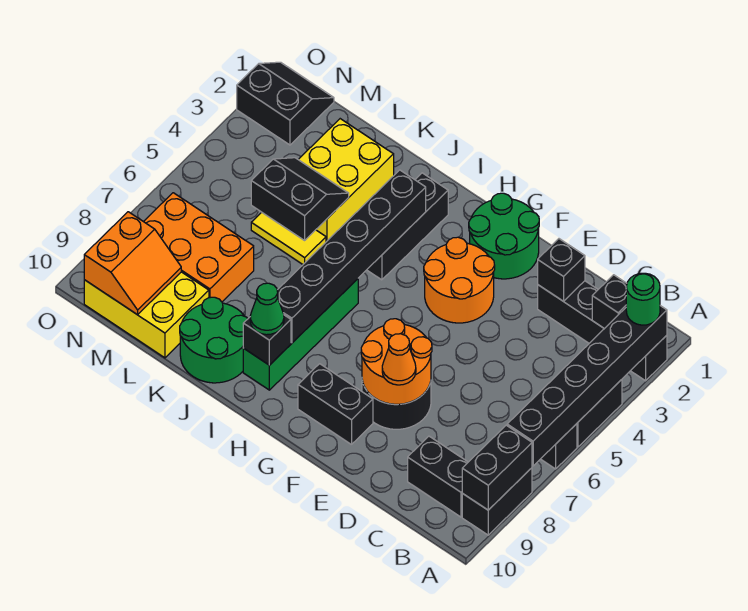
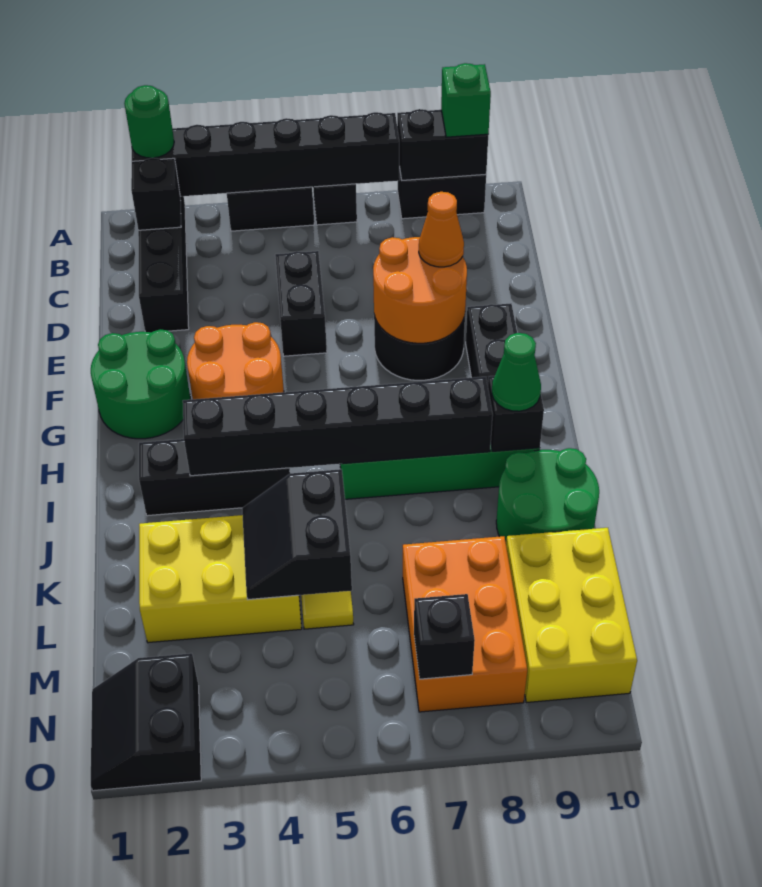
none -> green 1x1 brick [441,63,491,137]
black 1x2 brick [408,436,468,517] -> black 1x2 brick moved to [275,251,327,356]
black 1x1 brick [538,239,585,301] -> black 1x1 brick moved to [414,594,475,679]
orange 2x2 slope [84,212,181,315] -> none

